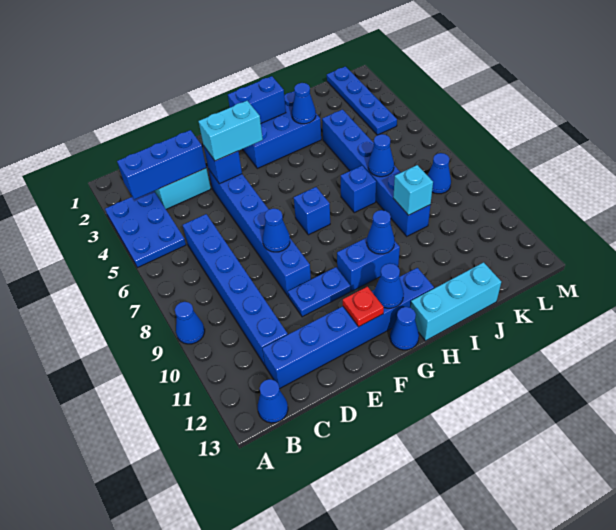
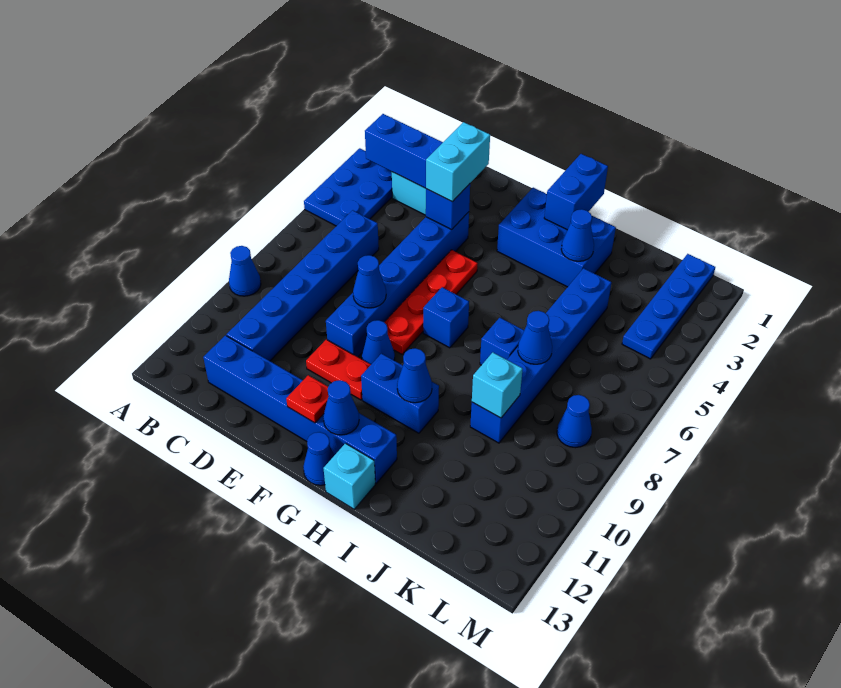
blue 1x1 cone [258,379,288,423] -> blue 1x1 cone moved to [362,320,395,364]
cyan 1x2 brick [199,101,263,161] -> cyan 1x2 brick turned to [426,122,490,202]
blue 1x2 plate [288,267,351,317] -> red 1x2 plate [306,340,371,400]
none -> red 1x4 plate [384,250,478,354]
blue 1x2 brick [228,76,286,123] -> blue 1x2 brick turned to [544,154,608,230]
cyan 1x3 brick [410,262,501,341] -> cyan 1x1 brick [323,443,375,509]

